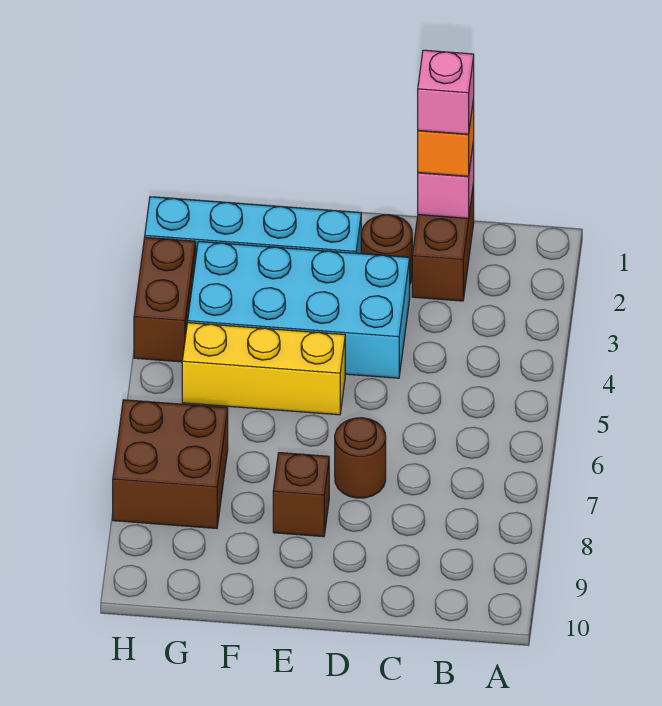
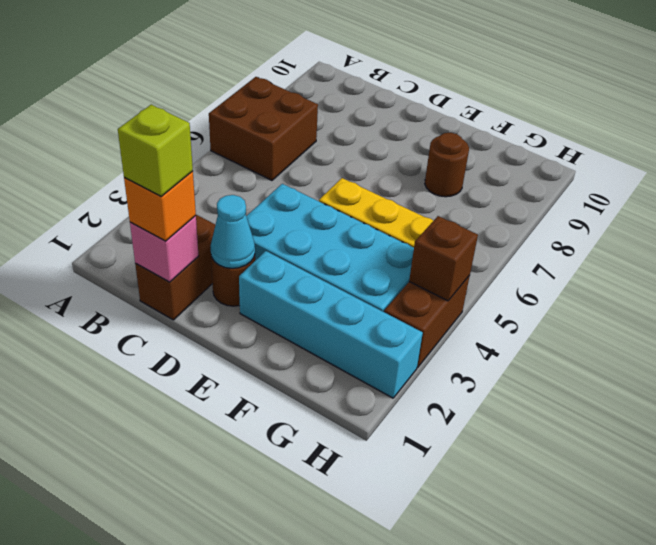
pink 1x1 brick [418,50,474,134] -> lime 1x1 brick [118,105,193,197]
none -> cyan 1x1 cone [211,195,255,268]
brown 1x1 round brick [335,418,386,498] -> brown 1x1 round brick moved to [425,133,469,197]
brown 1x1 brick [273,453,329,537] -> brown 1x1 brick moved to [409,216,478,301]
brown 2x2 brick [113,400,228,528] -> brown 2x2 brick moved to [209,77,318,180]

